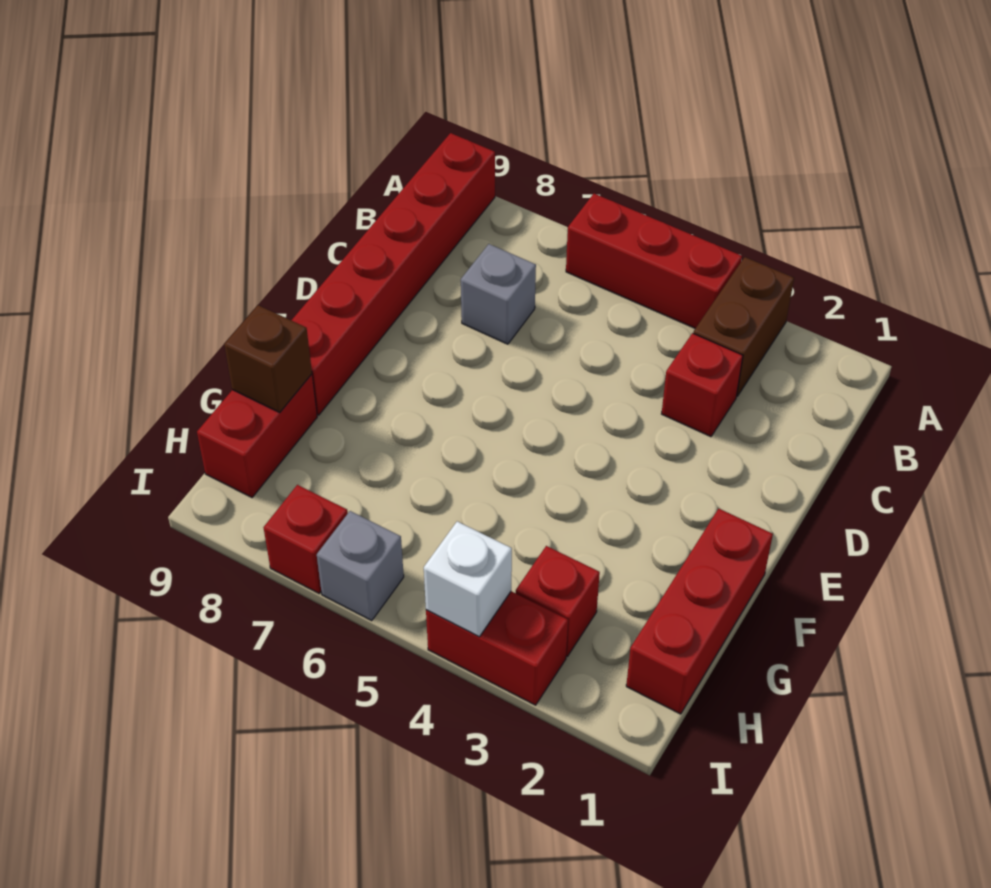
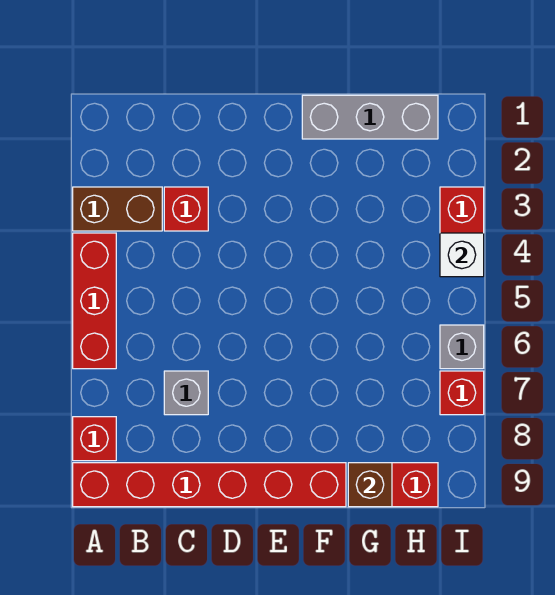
red 1x3 brick [626,509,773,714] -> grey 1x3 brick [302,95,438,139]
red 1x1 brick [516,546,600,656] -> red 1x1 brick moved to [73,417,116,461]

